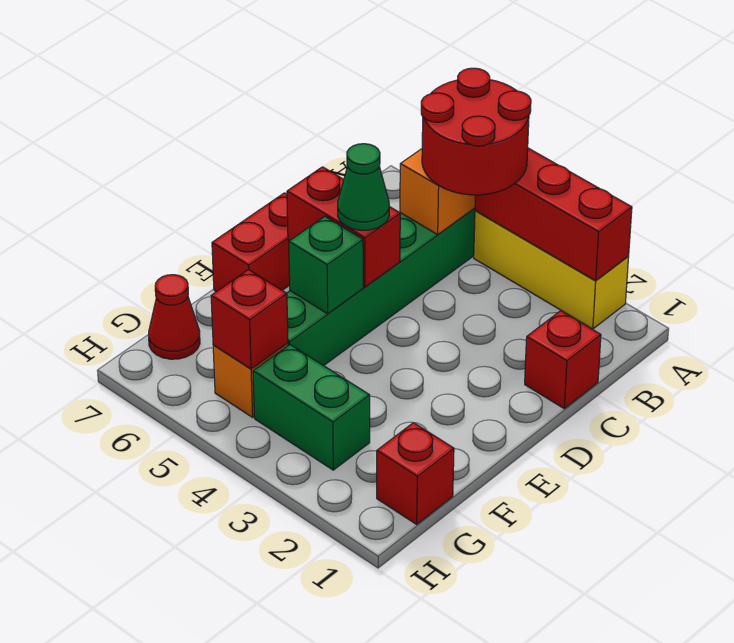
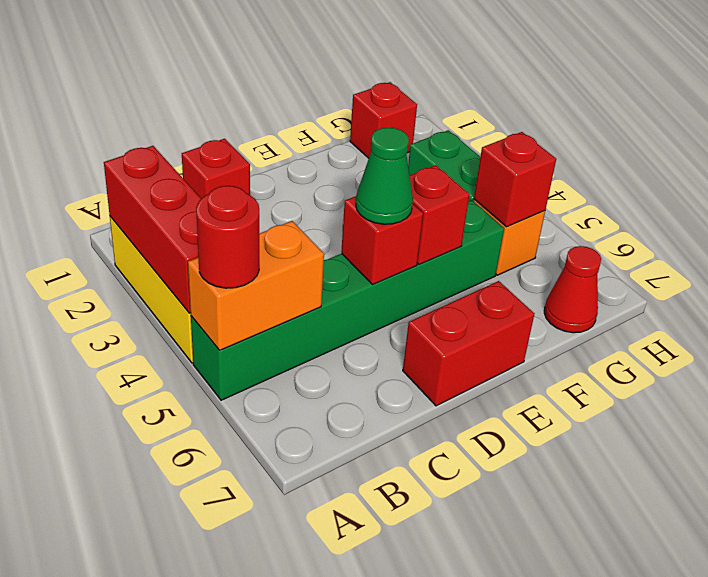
red 2x2 round brick [421,68,531,195] -> red 1x1 round brick [196,186,259,288]
red 1x2 brick [287,167,400,287] -> red 1x1 brick [341,196,423,285]
green 1x1 brick [289,216,363,314] -> red 1x1 brick [410,165,469,264]

